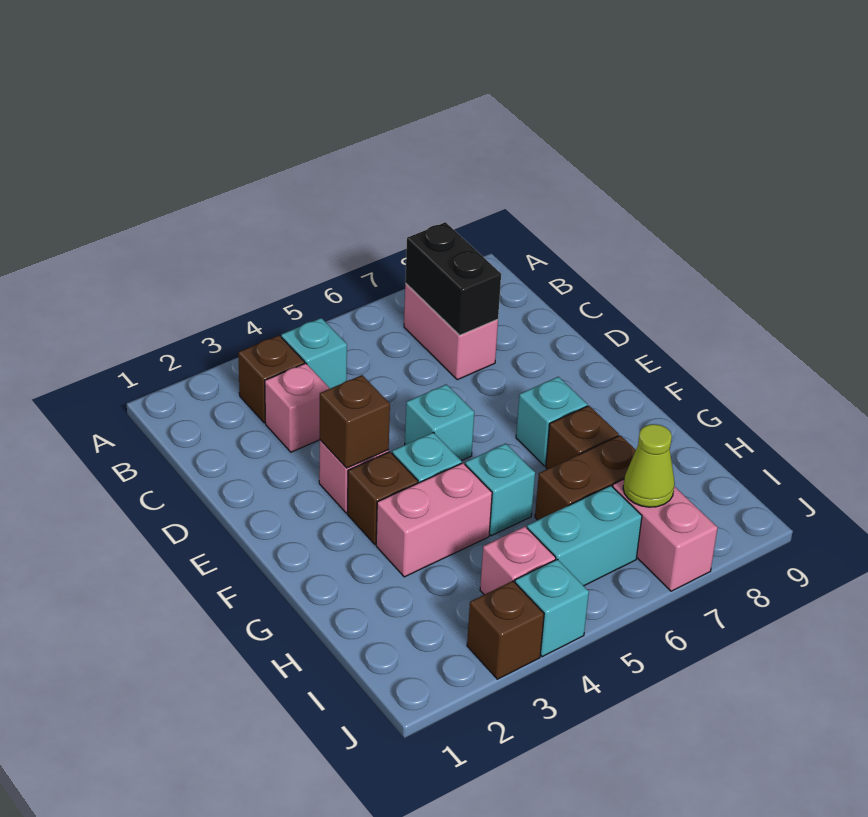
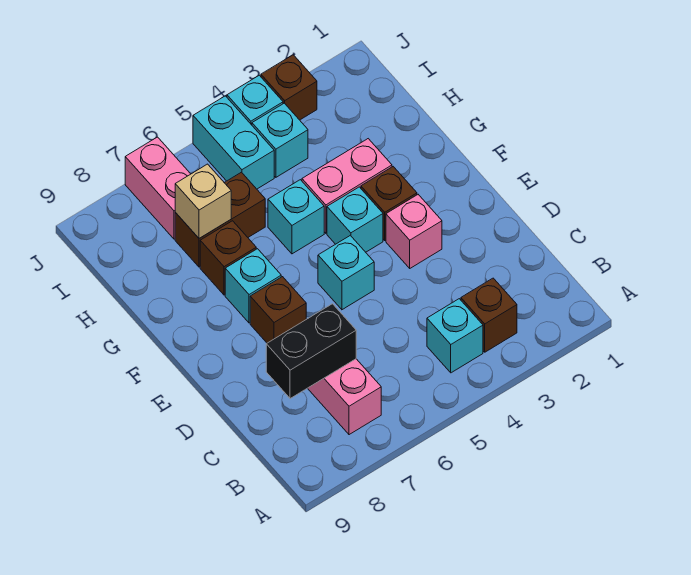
black 1x2 brick [405,222,501,335] -> black 1x2 brick turned to [266,304,356,399]
pink 1x1 brick [265,363,330,452] -> none
brown 1x1 brick [320,375,390,468] -> brown 1x1 brick moved to [250,277,306,343]
none -> tan 1x1 brick [175,164,231,238]
pink 1x1 brick [480,526,556,595] -> cyan 1x1 brick [252,103,308,177]
cyan 1x2 brick [527,486,642,586] -> cyan 1x2 brick turned to [193,96,274,189]
lime 1x1 cone [623,424,675,507] -> none

